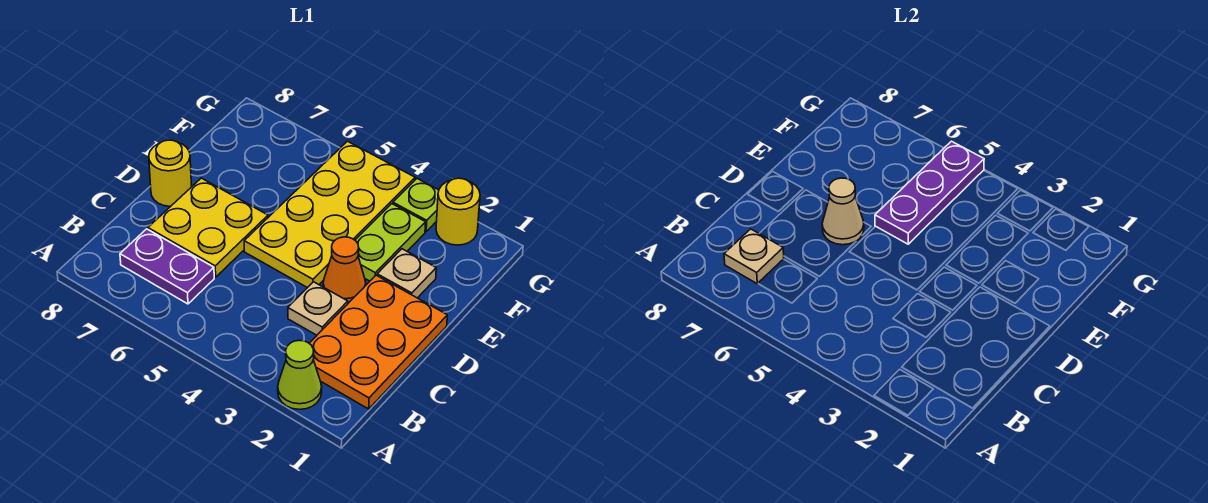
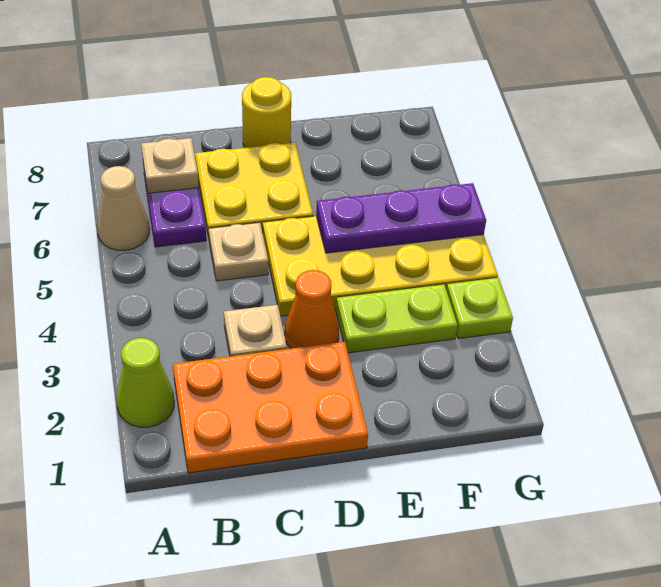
tan 1x1 cone [822,178,864,245] -> tan 1x1 cone moved to [97,166,150,250]
tan 1x1 plate [377,249,436,298] -> tan 1x1 plate moved to [209,222,268,281]
yellow 1x1 round brick [436,178,480,245] -> none

